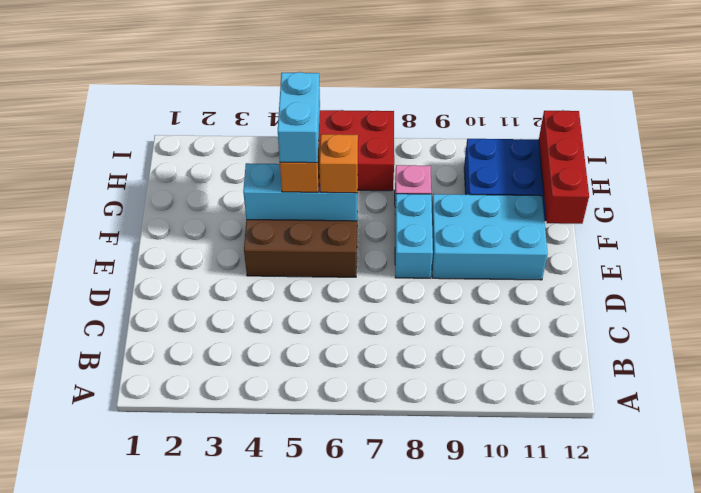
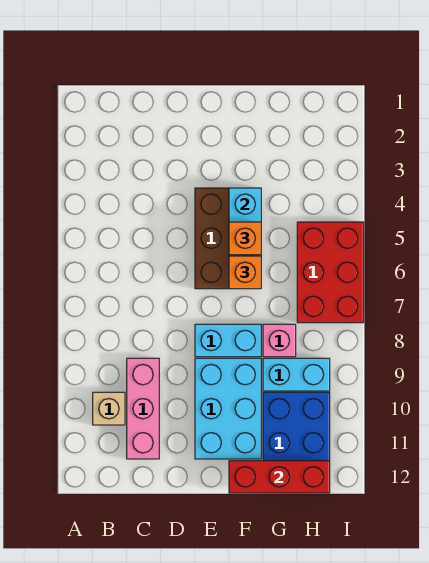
none -> tan 1x1 brick [93,392,125,425]
none -> pink 1x3 brick [127,358,159,459]
cyan 1x2 brick [278,72,320,163] -> cyan 1x2 brick moved to [263,358,330,391]

